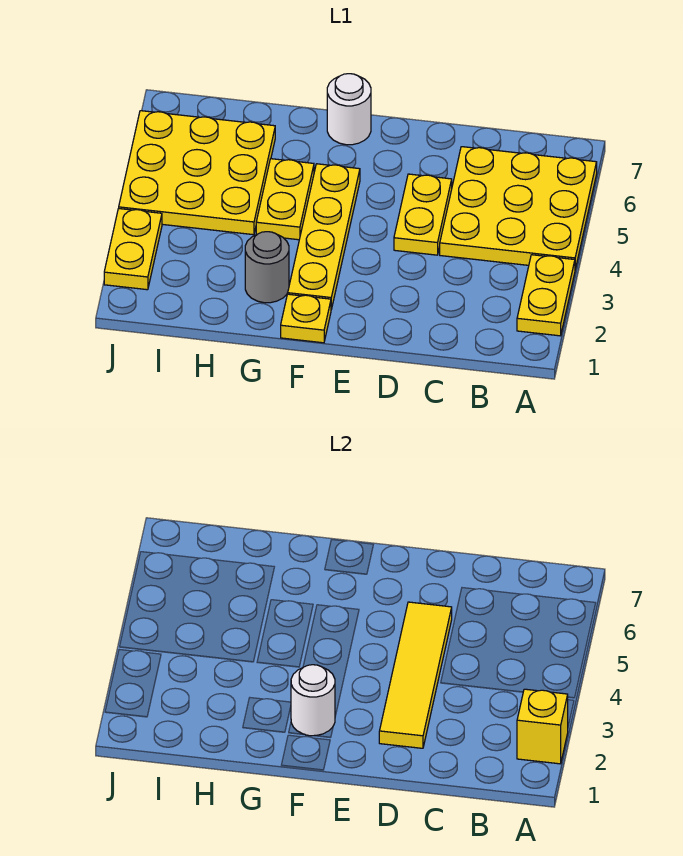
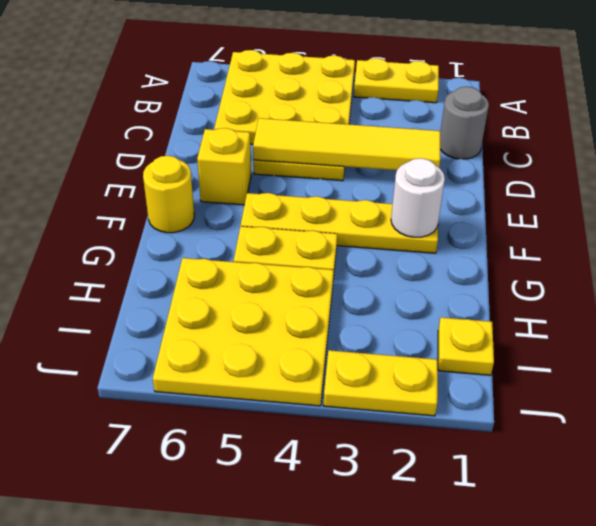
yellow 1x1 brick [517,689,568,764] -> yellow 1x1 brick moved to [197,128,251,205]
yellow 1x1 plate [281,294,331,343] -> yellow 1x1 plate moved to [438,317,494,375]
white 1x1 round brick [327,74,371,145] -> yellow 1x1 round brick [143,156,194,233]
grey 1x1 round brick [245,232,289,303] -> grey 1x1 round brick moved to [440,87,489,159]

